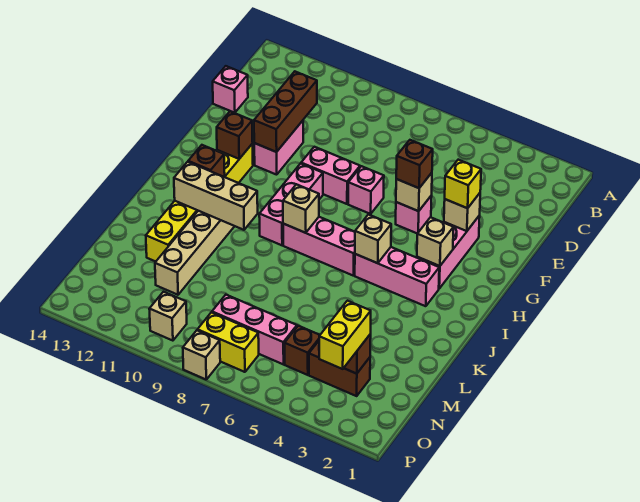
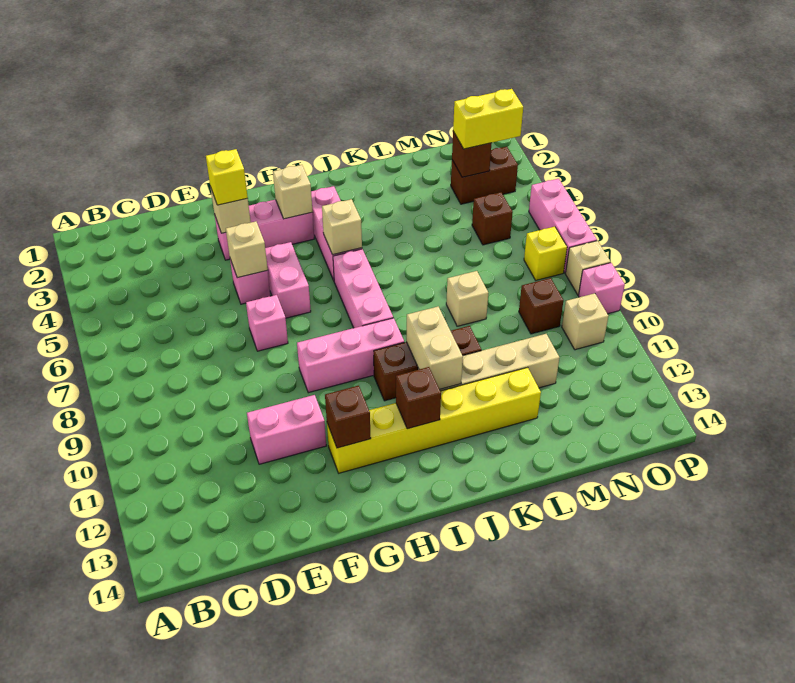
brown 1x3 brick [254,72,317,152] -> brown 1x3 brick moved to [374,326,482,401]
pink 1x1 brick [213,66,248,113] -> pink 1x1 brick moved to [579,263,625,314]
brown 1x1 brick [396,140,433,188] -> brown 1x1 brick moved to [519,278,564,334]
pink 1x2 brick [301,147,360,204] -> pink 1x2 brick moved to [265,242,311,318]
tan 1x1 brick [283,184,319,233] -> tan 1x1 brick moved to [446,271,488,326]
tan 1x3 brick [174,162,258,230] -> tan 1x2 brick [406,307,463,389]
brown 1x2 brick [309,341,370,396] -> brown 1x2 brick turned to [451,147,518,204]
pink 1x3 brick [212,295,297,364] -> pink 1x3 brick moved to [529,179,597,273]
yellow 1x2 brick [197,312,259,372] -> yellow 1x1 brick [524,227,567,280]

